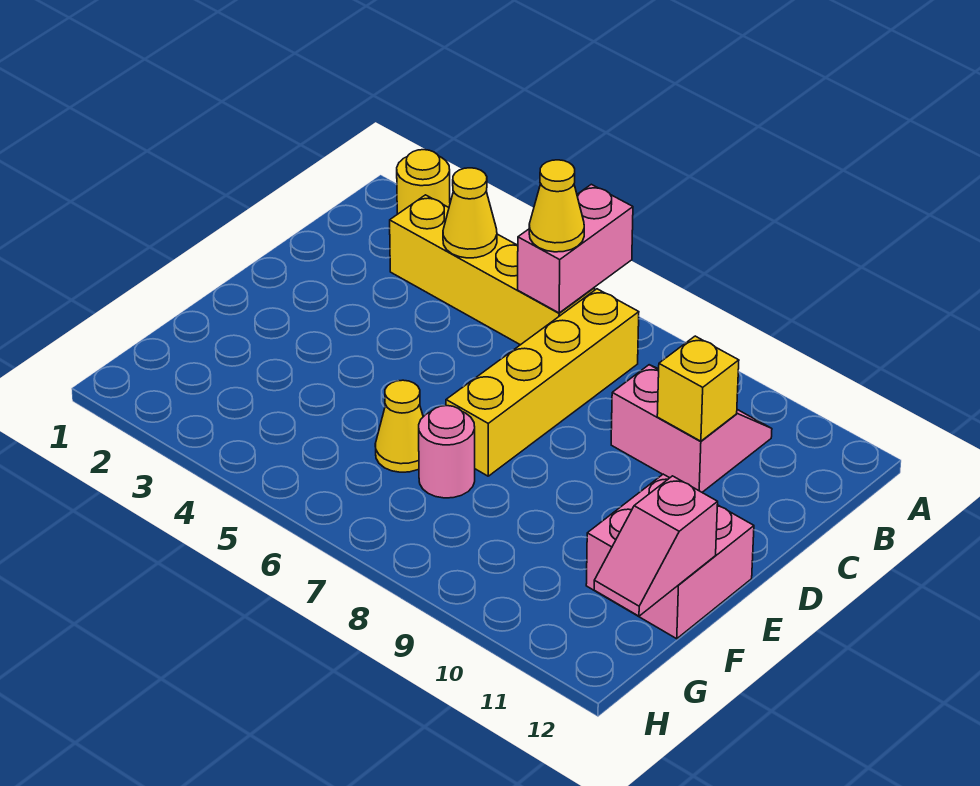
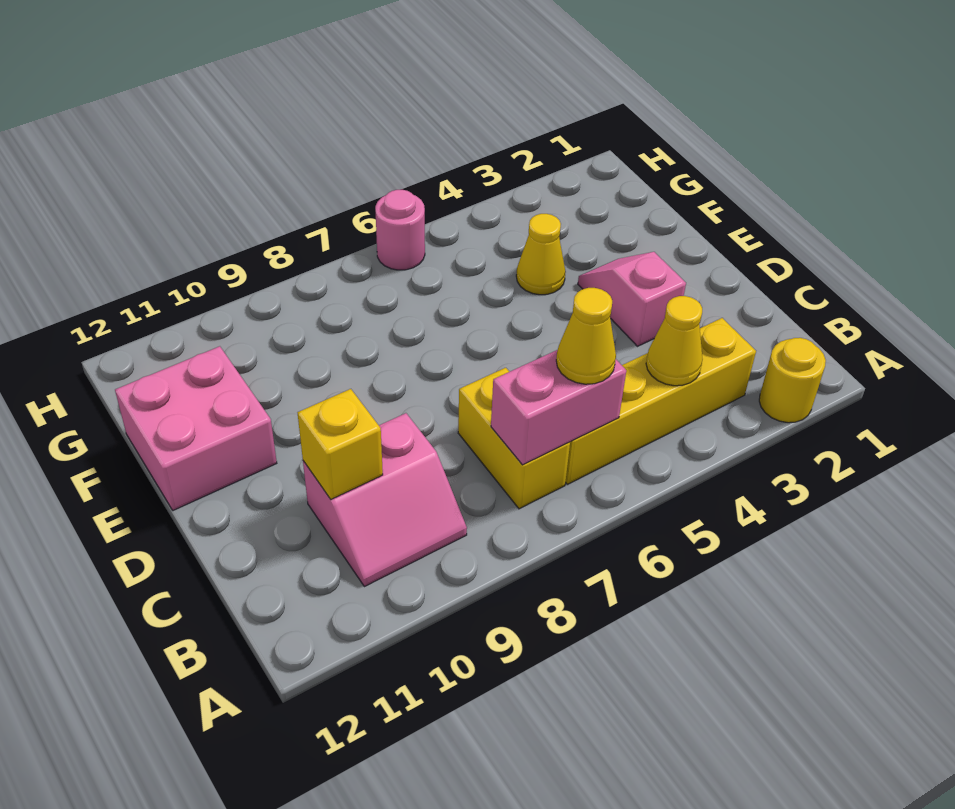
pink 1x2 brick [518,184,633,313] -> pink 1x2 brick turned to [491,350,626,465]
yellow 1x4 brick [446,289,639,476] -> yellow 1x2 brick [458,368,570,509]
yellow 1x1 cone [375,380,423,472] -> yellow 1x1 cone moved to [516,214,566,295]
pink 1x1 round brick [419,406,475,498] -> pink 1x1 round brick moved to [375,190,425,270]
pink 1x2 slope [594,476,718,616] -> pink 1x2 slope moved to [578,252,686,346]

